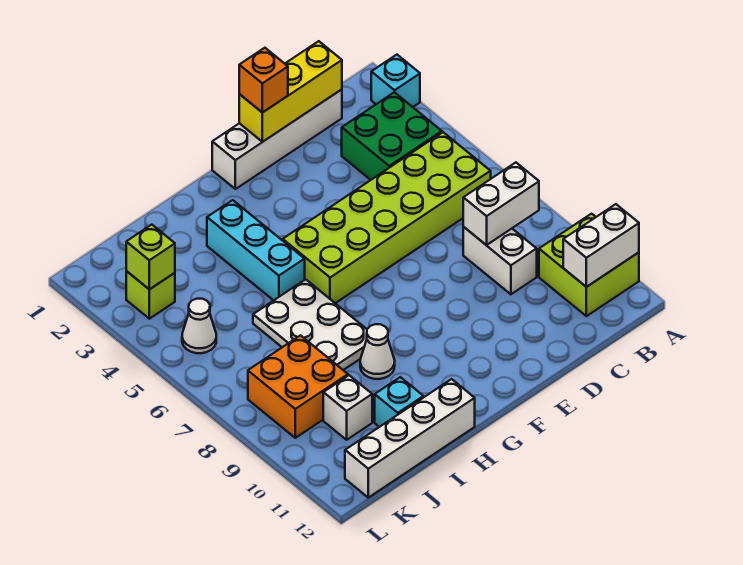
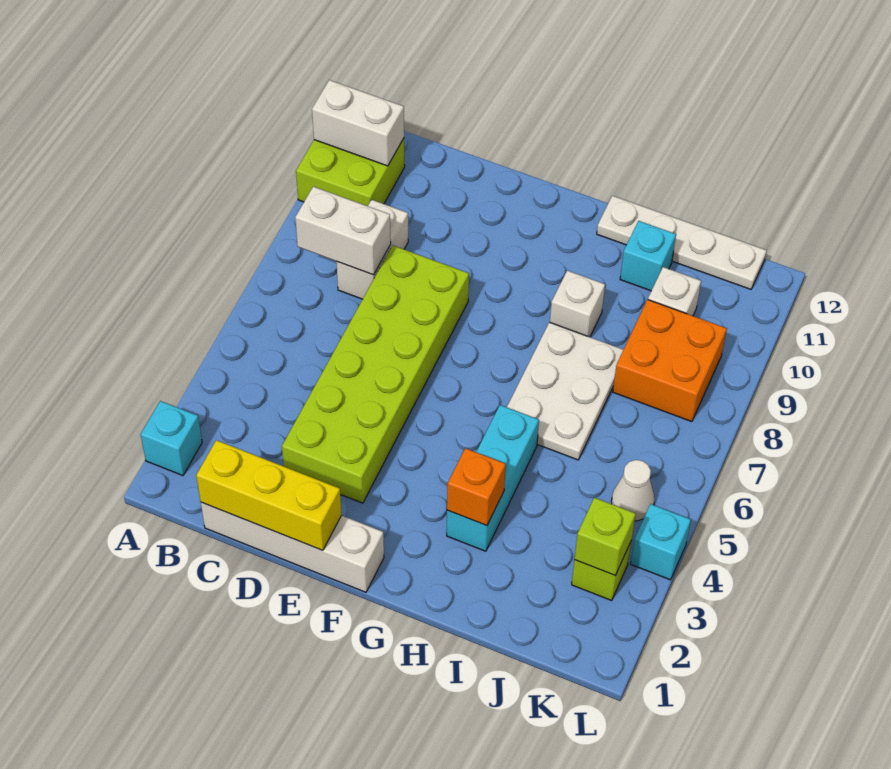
green 2x2 brick [342,92,442,180] -> none
lime 2x6 brick [283,132,491,303] -> lime 2x6 brick turned to [282,245,469,503]
orange 1x1 brick [239,48,288,113] -> orange 1x1 brick moved to [447,448,506,525]
white 1x1 cone [360,324,395,379] -> white 1x1 brick [550,271,605,337]
white 1x4 brick [345,379,475,498] -> white 1x4 plate [597,196,767,289]
none -> cyan 1x1 brick [631,504,691,580]

